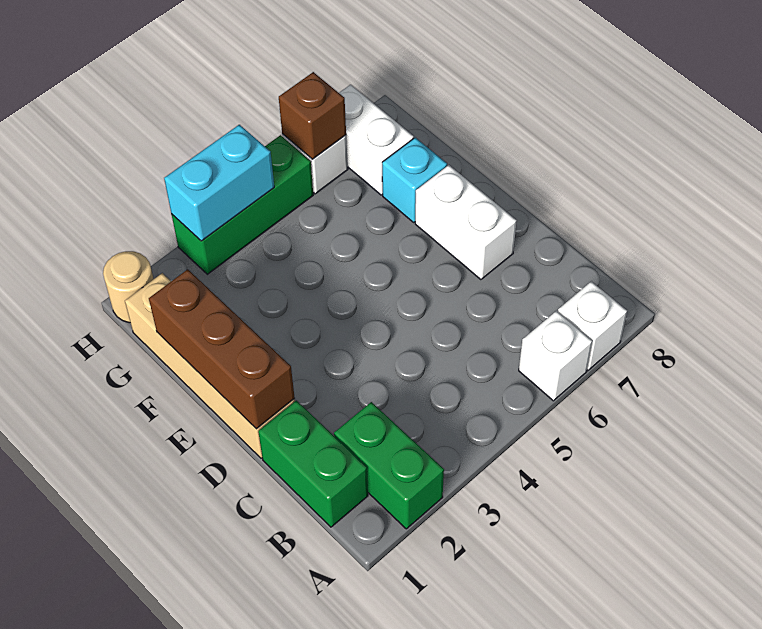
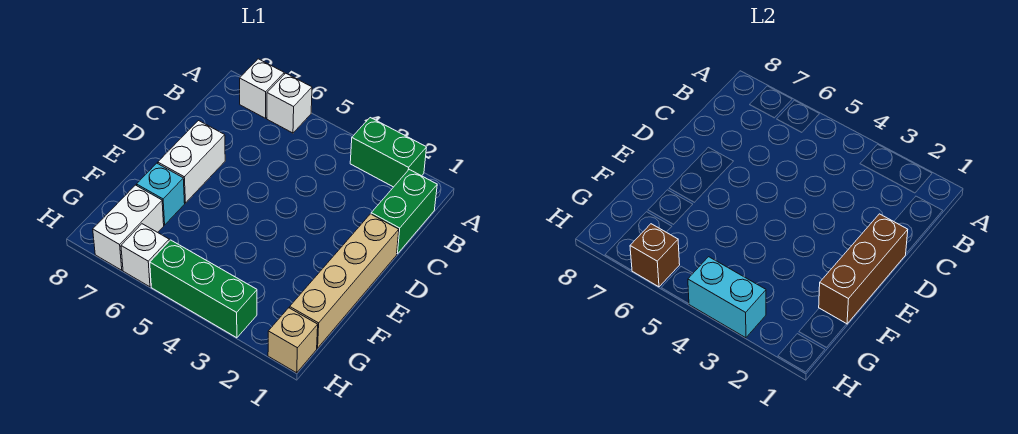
green 1x2 brick [334,402,444,529] -> green 1x2 brick turned to [350,118,427,187]
tan 1x1 round brick [103,251,153,323] -> tan 1x1 brick [268,308,318,373]

